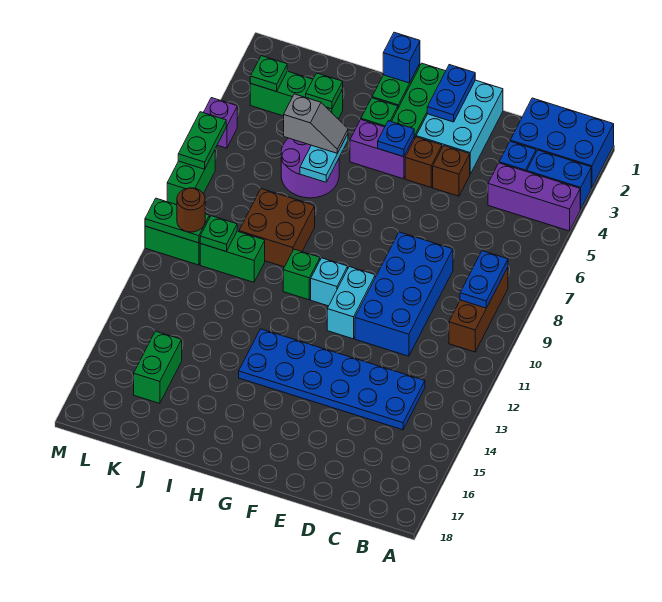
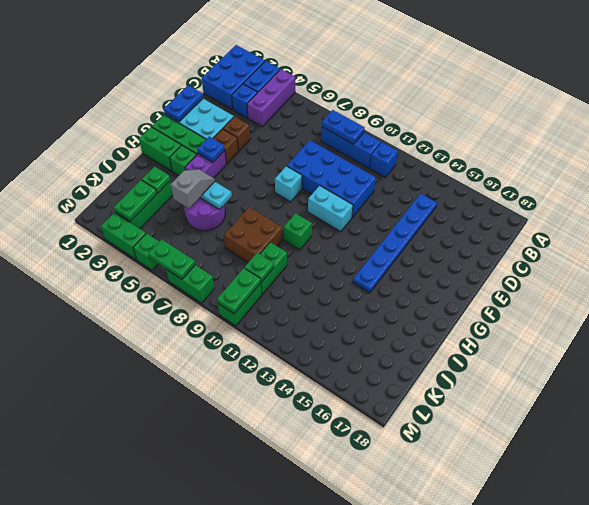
brown 1x3 brick [449,267,508,352] -> blue 1x3 brick [321,127,381,168]
blue 2x6 plate [239,329,425,430] -> blue 1x6 plate [353,193,437,293]
blue 1x2 plate [427,65,475,122] -> blue 1x2 plate turned to [164,85,203,122]
cyan 1x1 brick [311,258,348,306] -> cyan 1x1 brick moved to [275,166,302,202]
blue 1x1 brick [383,32,420,83] -> blue 1x1 brick moved to [370,142,398,177]
green 1x2 brick [134,331,182,403] -> green 1x2 brick moved to [101,213,146,260]
green 1x1 plate [250,56,287,92] -> green 1x2 plate [114,180,157,221]
brown 1x1 round brick [177,188,205,232] -> none
purple 1x1 brick [203,98,237,148] -> green 1x1 brick [133,233,159,270]

